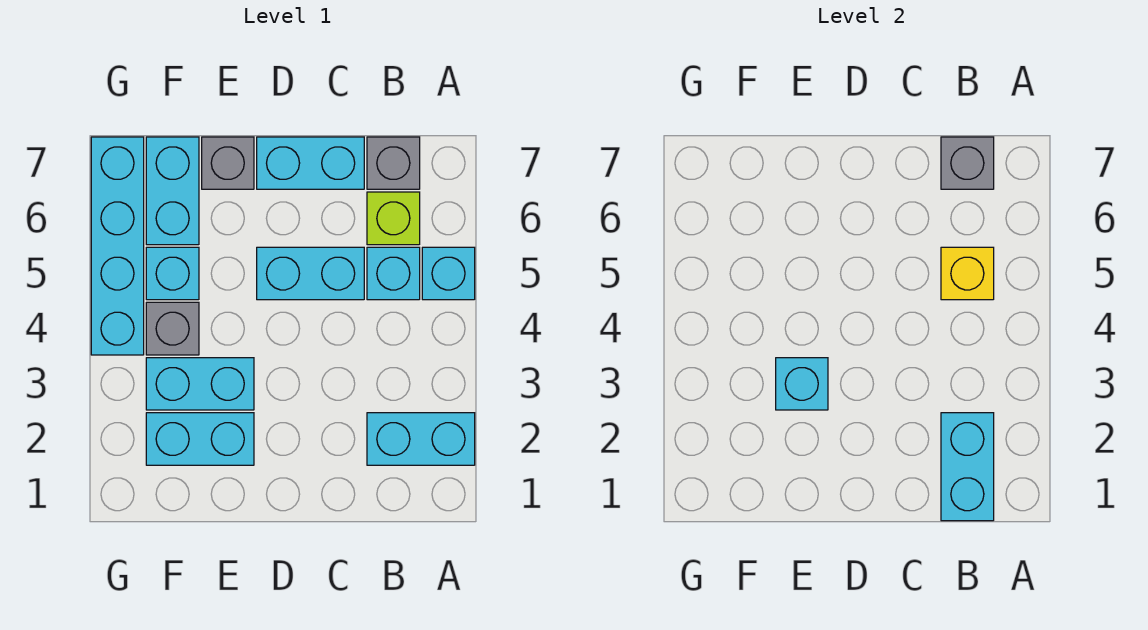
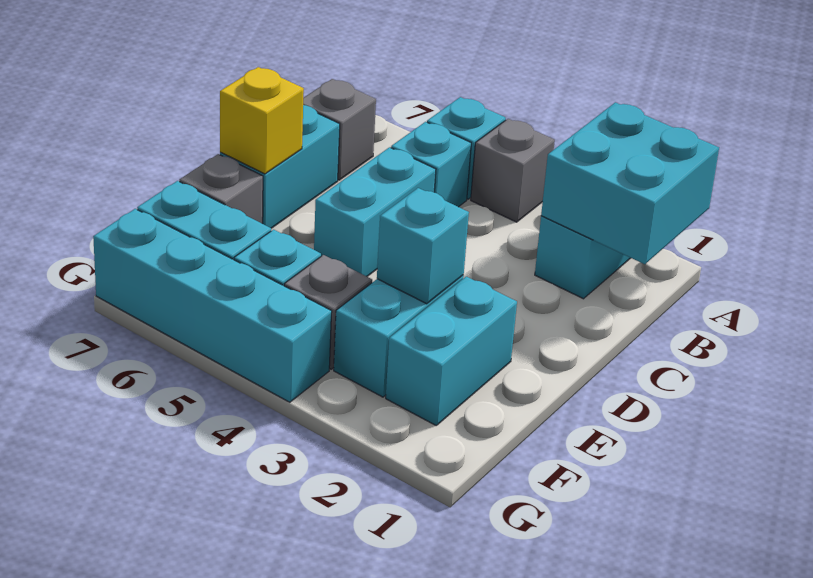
cyan 1x2 brick [941,413,994,521] -> cyan 2x2 brick [541,102,719,264]
yellow 1x1 brick [941,247,994,300] -> yellow 1x1 brick moved to [220,67,304,174]
lime 1x1 brick [367,192,420,245] -> none
grey 1x1 brick [941,137,994,189] -> grey 1x1 brick moved to [471,119,555,222]

